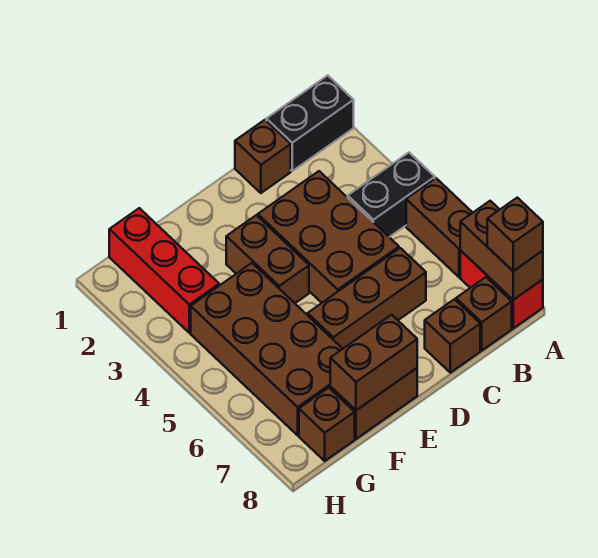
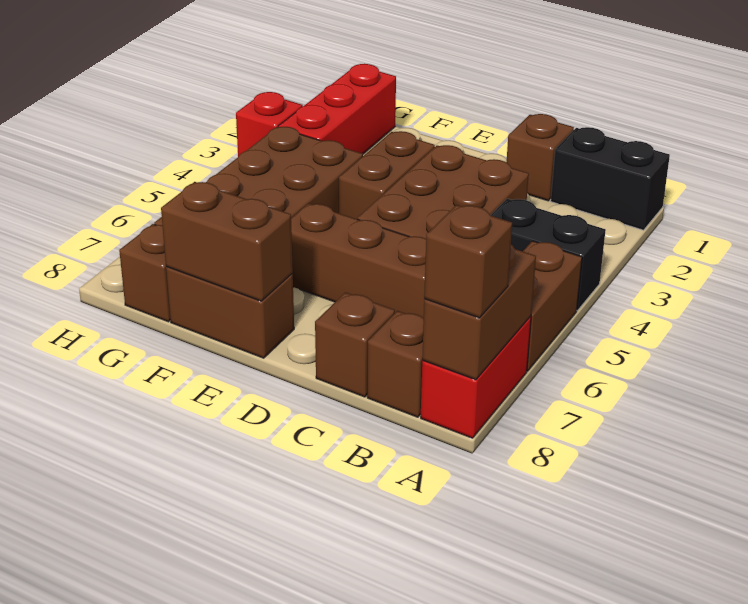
none -> red 1x1 brick [236,92,303,157]

